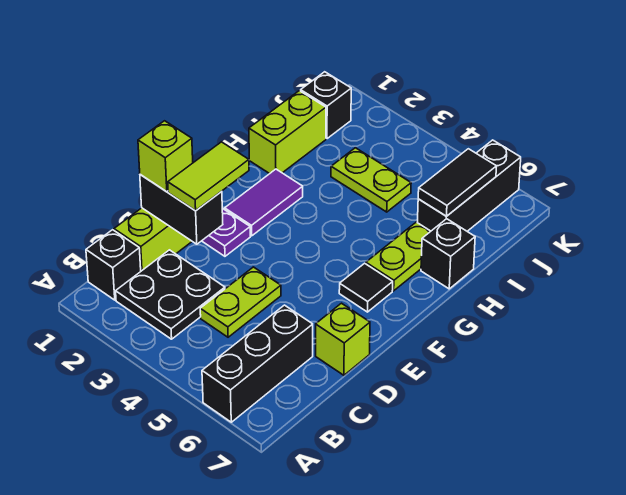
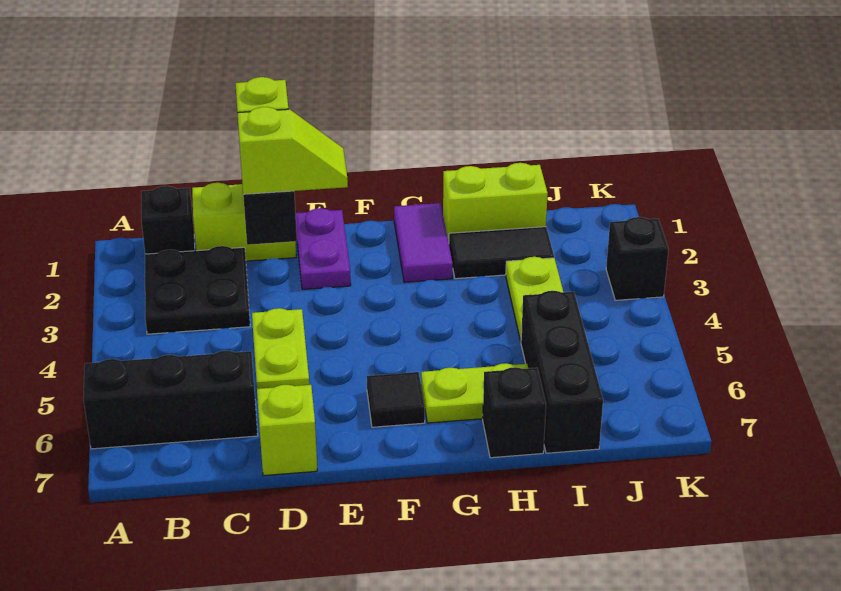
lime 1x2 plate [200,267,281,337] -> lime 1x2 plate turned to [252,308,309,389]
lime 1x2 tile [168,142,249,211] -> lime 1x2 slope [237,107,348,194]
purple 1x2 tile [225,169,303,236] -> purple 1x2 tile turned to [394,203,453,282]
black 1x3 brick [417,140,521,231] -> black 1x3 brick turned to [521,291,603,453]
black 1x2 tile [418,149,497,216] -> black 1x2 tile moved to [449,227,554,279]
black 1x1 brick [301,72,351,139] -> black 1x1 brick moved to [606,217,669,300]

